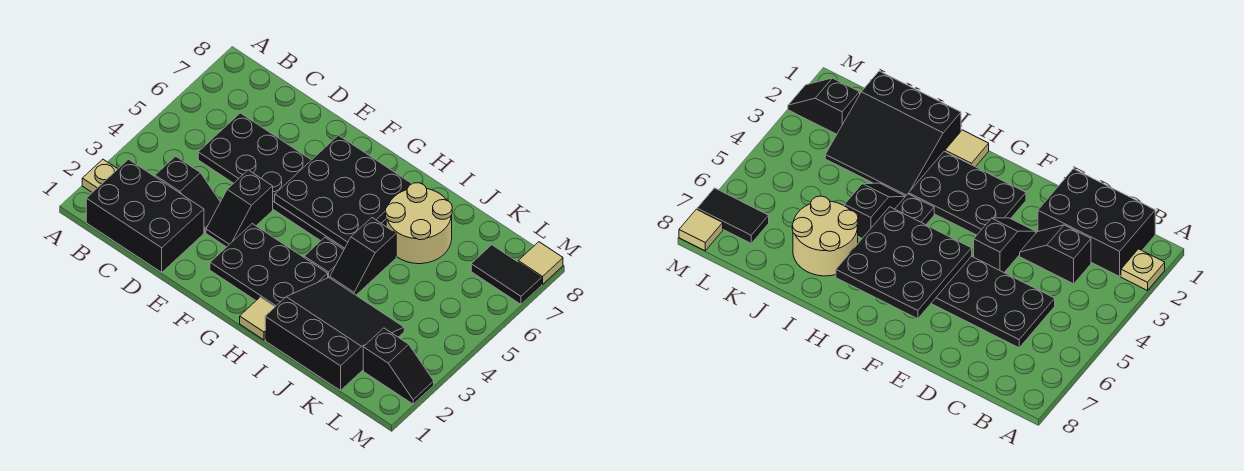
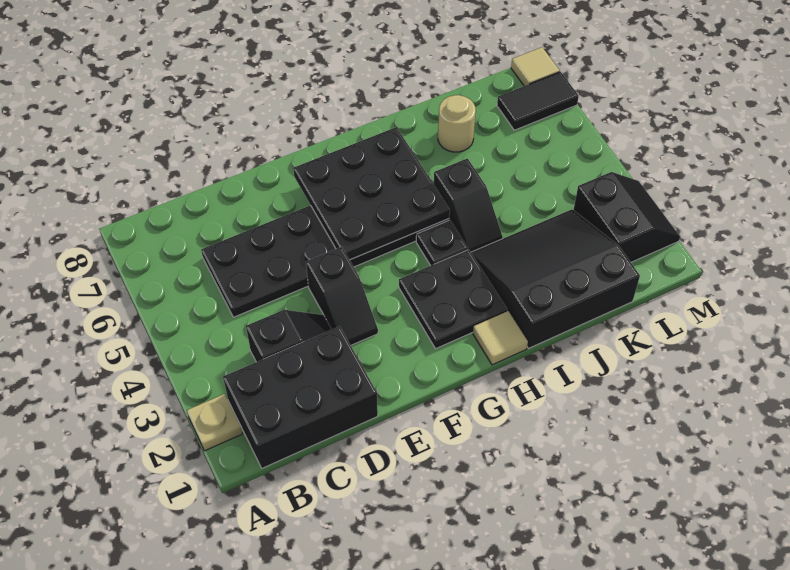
black 2x3 plate [210,224,328,307] -> black 2x2 plate [399,250,507,349]
tan 2x2 round brick [386,183,452,264] -> tan 1x1 round brick [438,95,476,152]
black 1x2 slope [363,328,434,404] -> black 2x2 slope [574,172,680,262]

